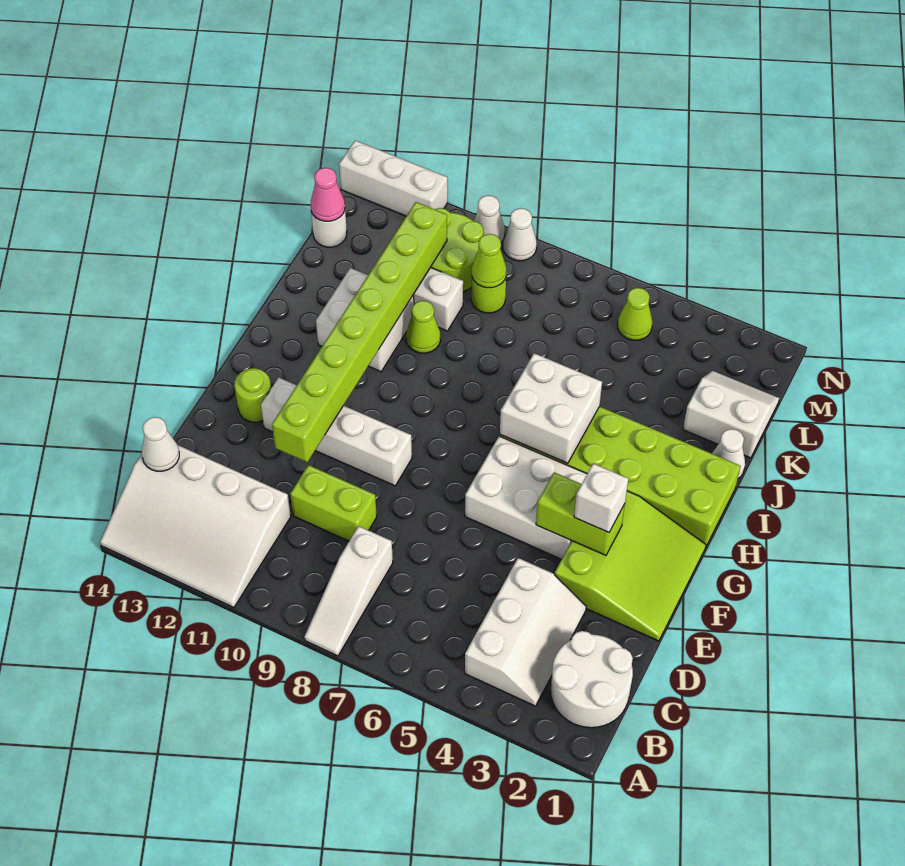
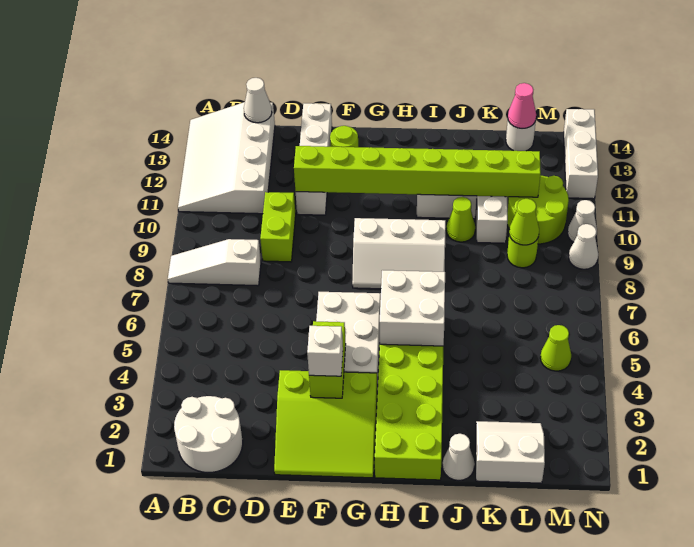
white 2x3 slope [465,558,586,706] -> white 2x3 slope moved to [352,218,446,289]
white 1x4 brick [261,378,412,486] -> white 1x4 brick moved to [296,103,332,215]
white 2x2 slope [683,371,779,458] -> white 2x2 slope turned to [476,421,545,483]

